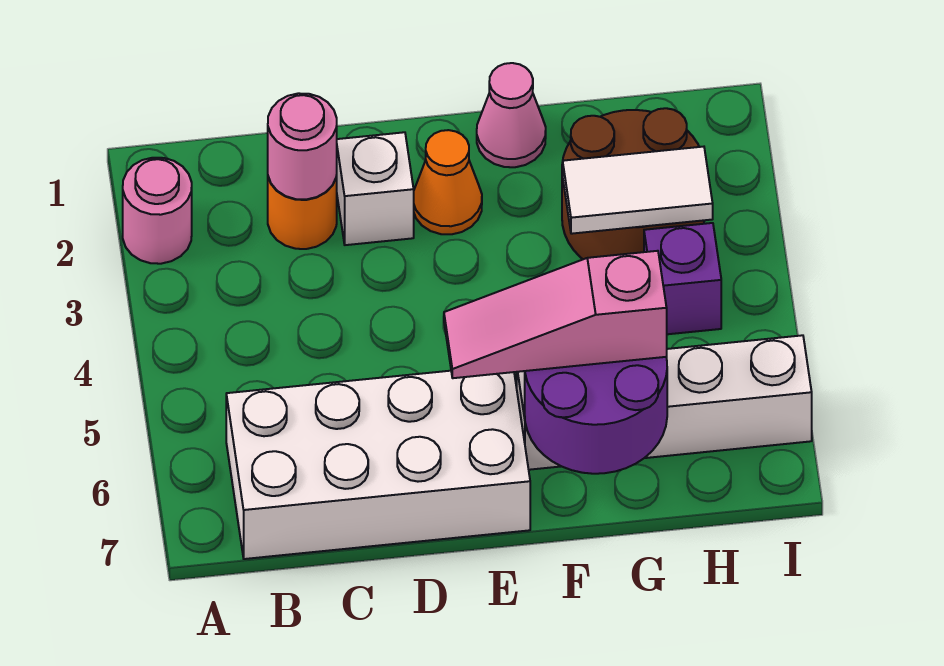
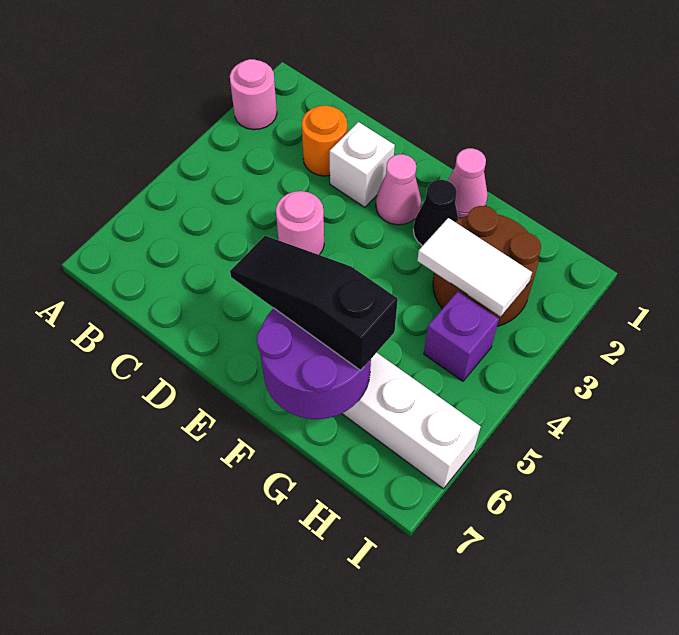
white 2x4 brick [226,371,530,559] -> none
pink 1x1 round brick [268,93,337,199] -> pink 1x1 round brick moved to [276,191,324,255]
orange 1x1 cone [414,130,482,234] -> pink 1x1 cone [376,154,421,225]
pink 1x3 slope [444,251,667,378] -> black 1x3 slope [230,236,398,371]
none -> black 1x1 cone [413,180,458,246]

